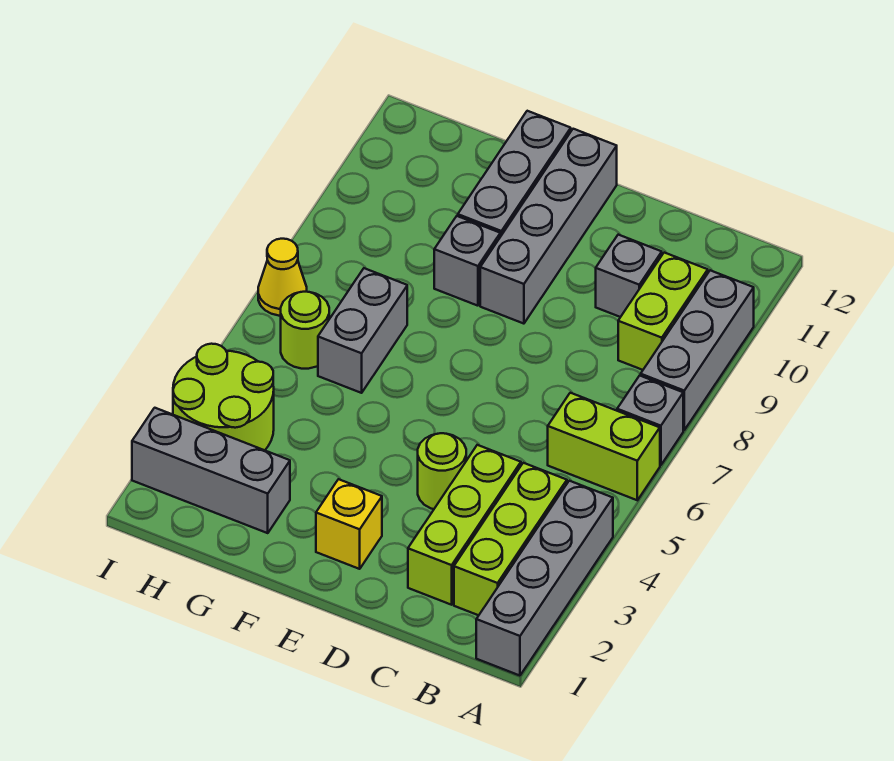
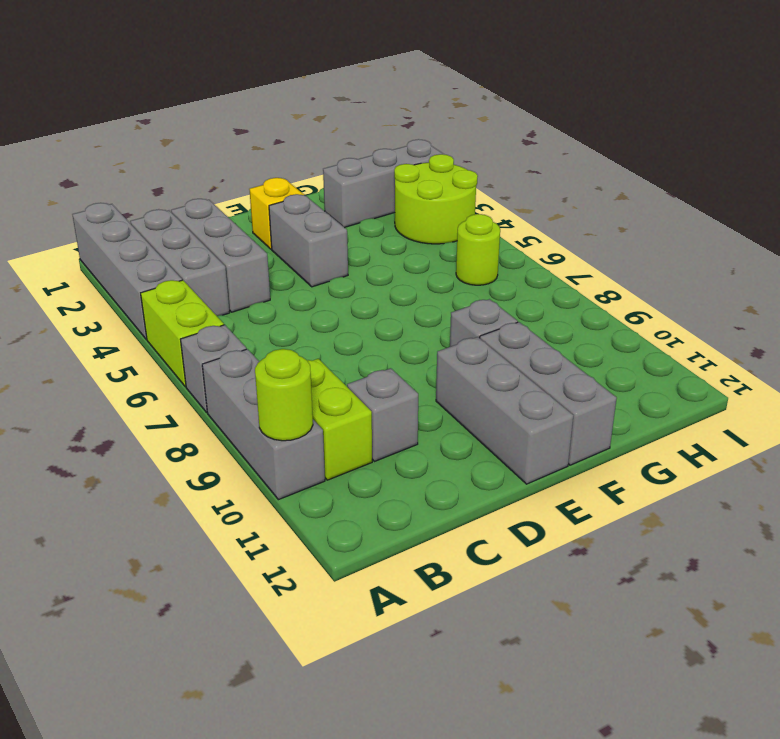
lime 1x2 brick [548,393,660,500] -> lime 1x2 brick turned to [141,280,224,387]
lime 1x3 brick [454,463,567,615] -> grey 1x3 brick [130,209,230,316]
lime 1x3 brick [408,445,521,605] -> grey 1x3 brick [171,199,270,312]
lime 1x1 round brick [418,433,466,509] -> lime 1x1 round brick moved to [255,349,313,441]
grey 1x4 brick [480,129,617,324] -> grey 1x3 brick [436,337,574,484]
grey 1x2 brick [318,268,407,393] -> grey 1x2 brick moved to [269,194,348,287]
yellow 1x1 cone [258,239,307,316] -> none

